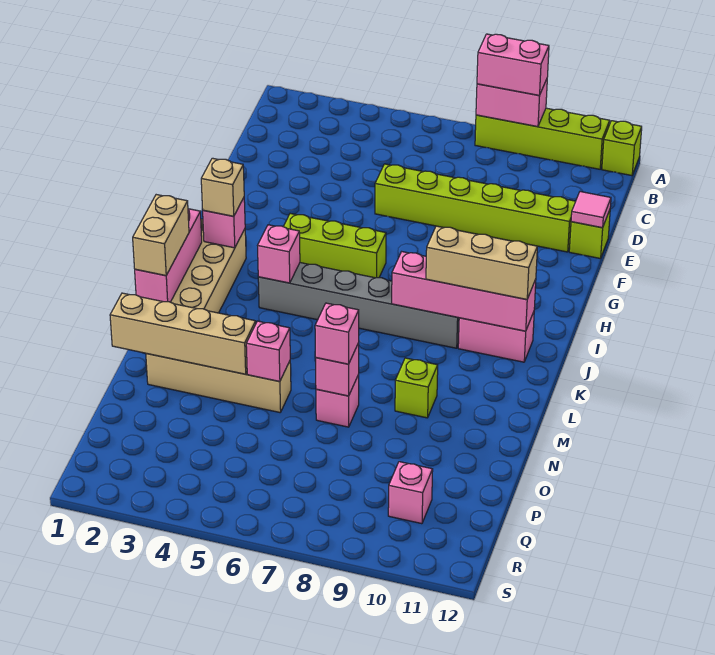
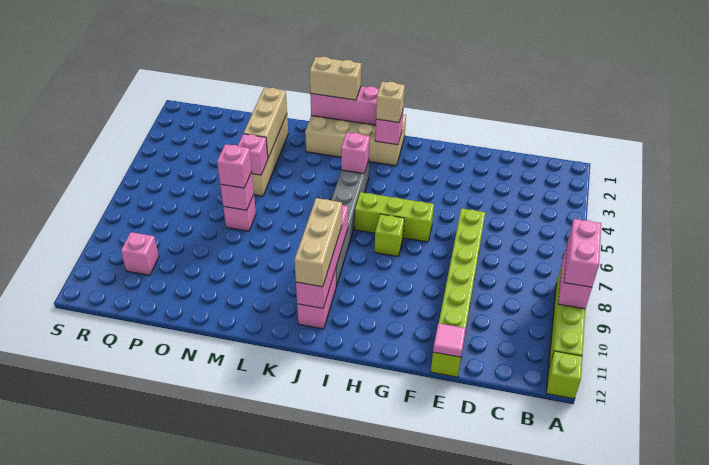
lime 1x3 brick [283,214,386,278] -> lime 1x3 brick turned to [355,192,434,242]
lime 1x1 brick [395,358,438,418] -> lime 1x1 brick moved to [374,214,404,256]
tan 1x4 brick [110,293,256,374] -> tan 1x3 brick [243,88,287,158]

